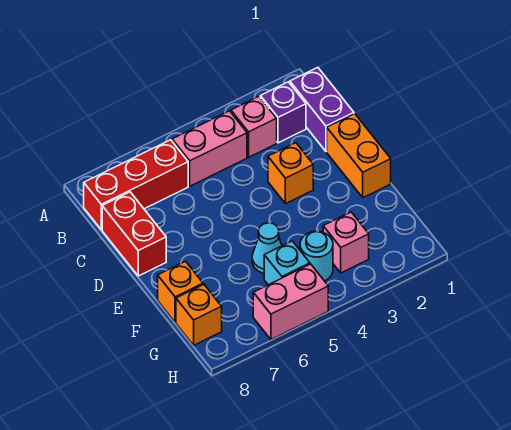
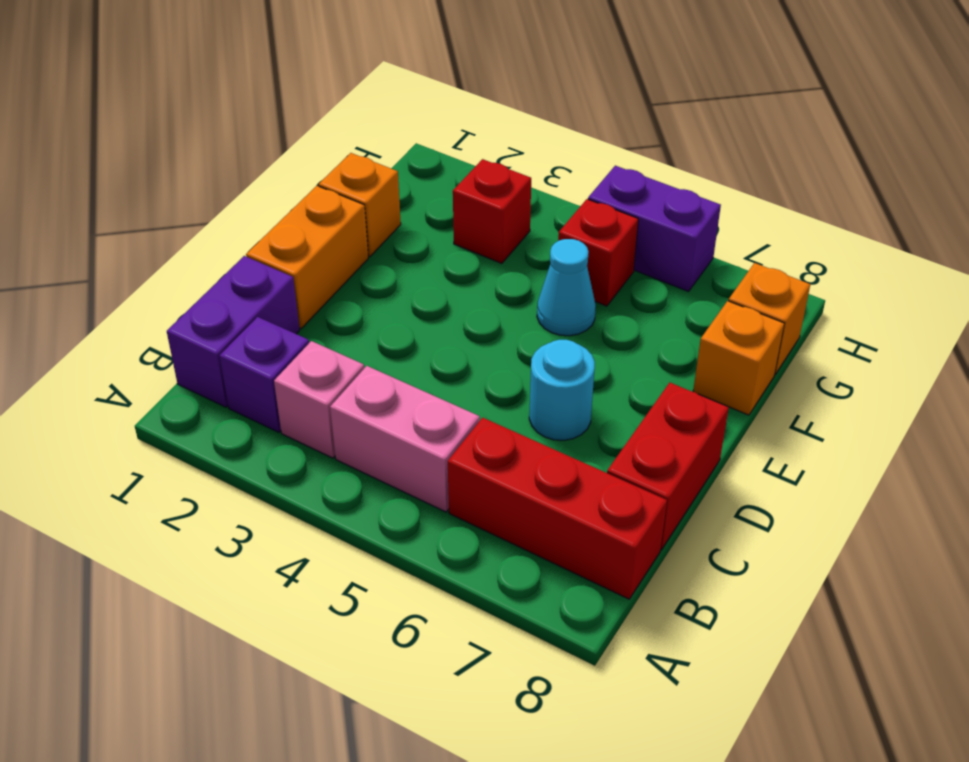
orange 1x1 brick [268,143,313,204] -> orange 1x1 brick moved to [319,153,401,257]
pink 1x1 brick [323,212,369,273] -> red 1x1 brick [453,159,531,263]
cyan 1x1 round brick [300,231,333,281] -> cyan 1x1 round brick moved to [529,340,595,440]
cyan 1x1 brick [264,241,310,285] -> red 1x1 brick [558,199,638,306]
pink 1x2 brick [253,264,328,339] -> purple 1x2 brick [588,166,721,292]

